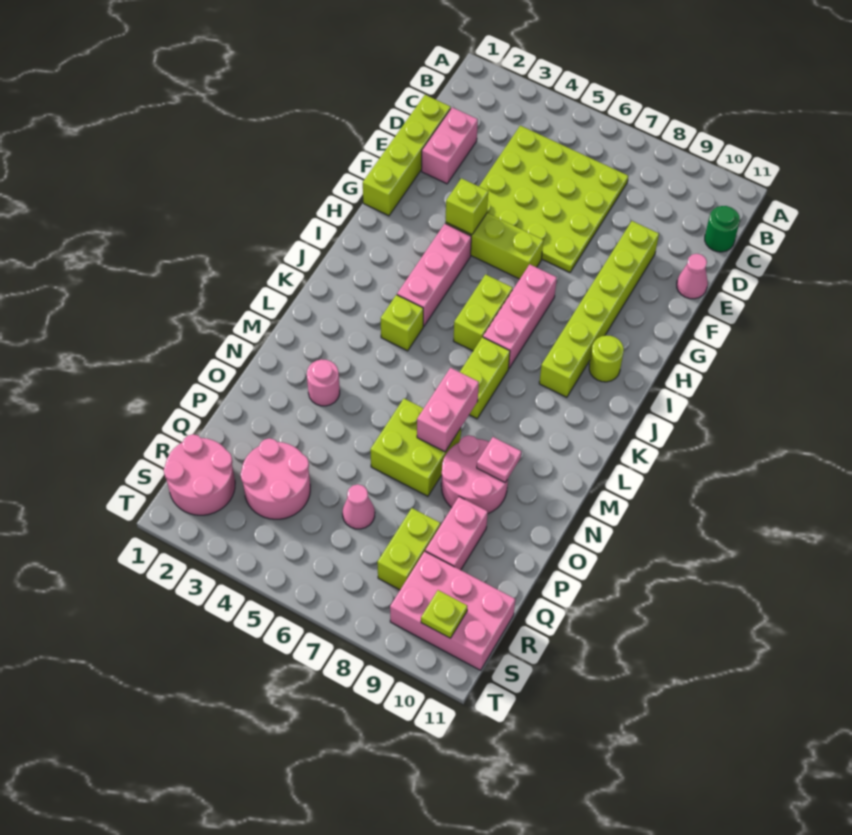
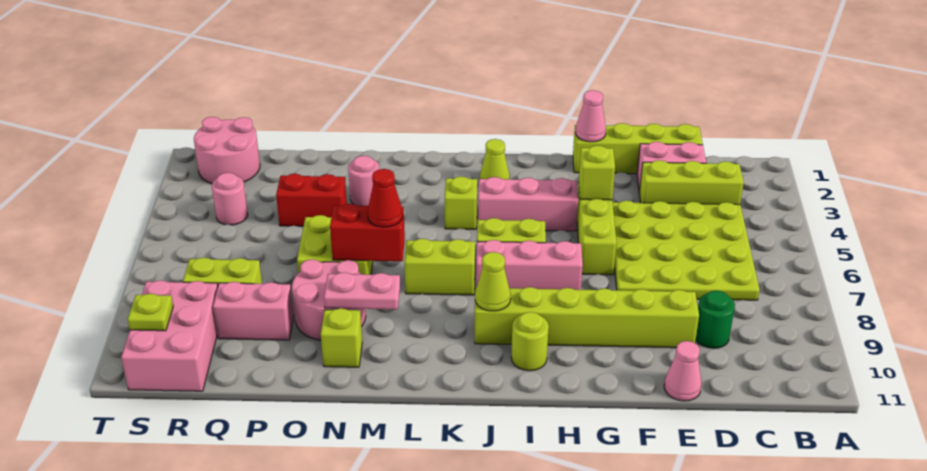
none -> lime 1x3 brick [639,160,744,205]
green 1x1 round brick [705,206,740,252] -> green 1x1 round brick moved to [696,291,735,348]
none -> lime 1x1 cone [480,139,510,179]
none -> lime 1x1 cone [475,252,511,311]
pink 1x2 brick [417,368,479,452] -> red 1x2 brick [330,204,405,261]
none -> red 1x1 cone [368,169,403,227]
pink 1x1 plate [477,437,521,482] -> pink 1x2 plate [324,272,400,309]
none -> lime 1x1 brick [321,308,362,367]
none -> red 1x2 brick [276,174,347,226]
pink 2x2 round brick [241,438,310,519] -> pink 1x1 round brick [212,173,248,225]
pink 1x1 cone [342,484,375,529] -> pink 1x1 cone moved to [575,90,606,142]

